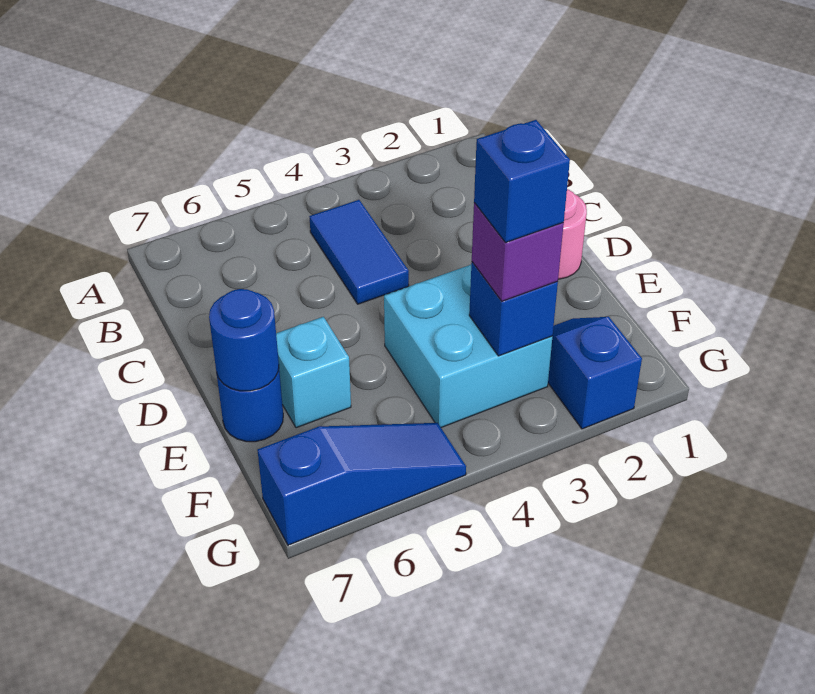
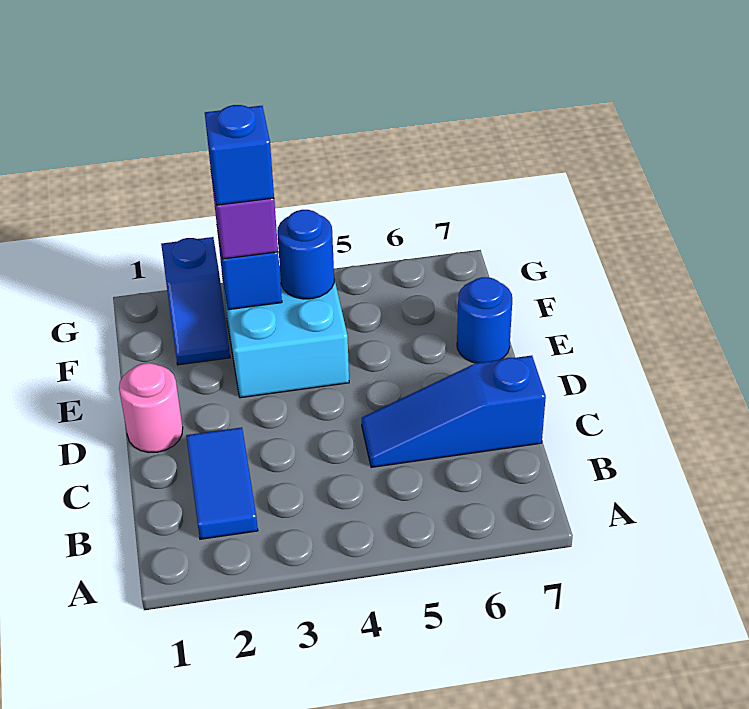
blue 1x2 tile [309,200,409,304] -> blue 1x2 tile moved to [186,427,258,539]
cyan 1x1 brick [276,317,351,428] -> none
blue 1x1 round brick [209,289,279,391] -> blue 1x1 round brick moved to [277,210,334,299]
blue 1x3 slope [257,423,466,545] -> blue 1x3 slope moved to [362,356,546,467]

